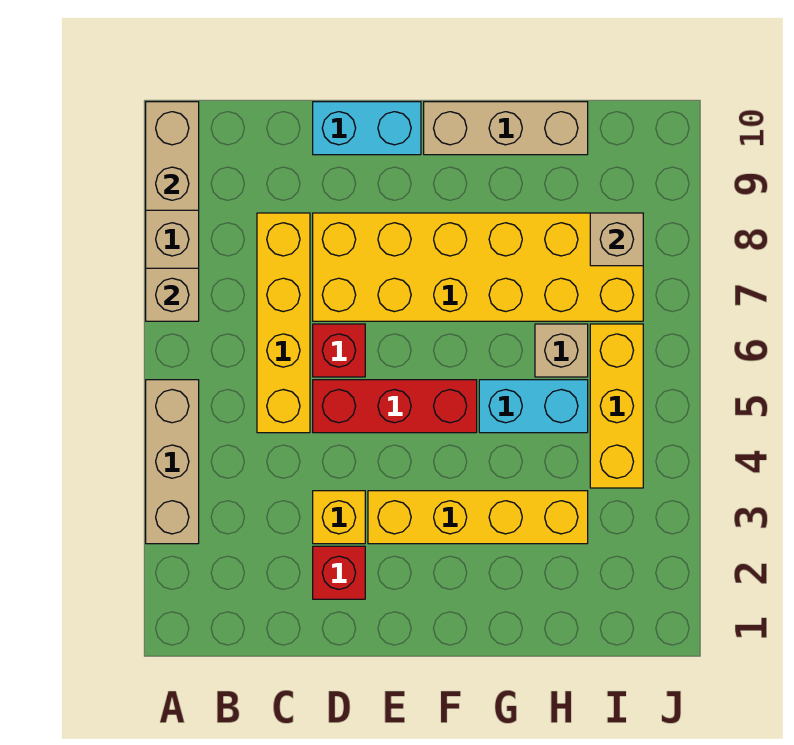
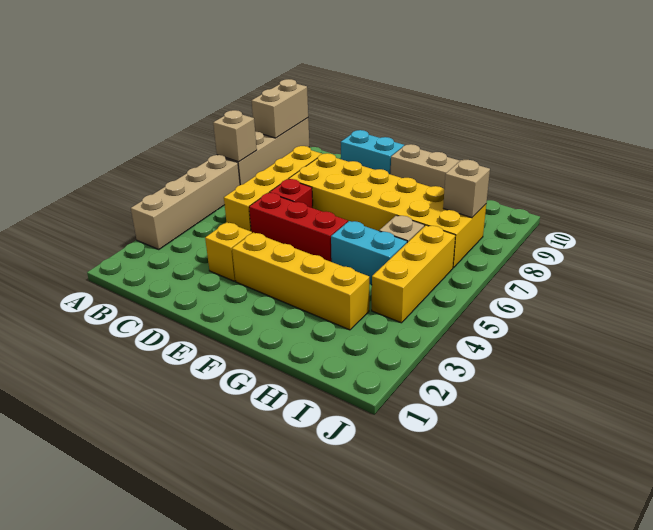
tan 1x3 brick [146,380,199,544] -> tan 1x4 brick [131,155,240,250]
red 1x1 brick [313,546,365,599] -> none

